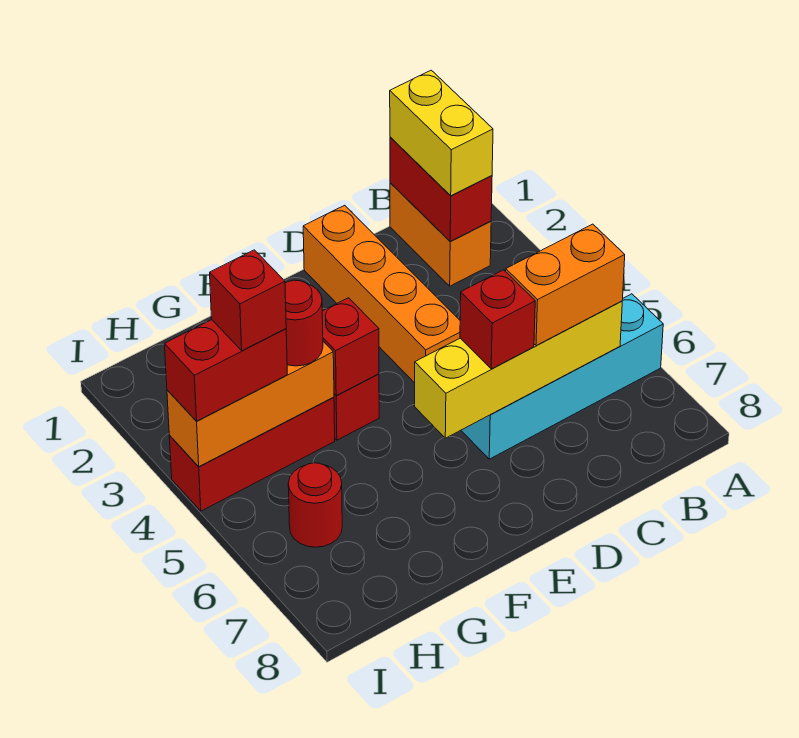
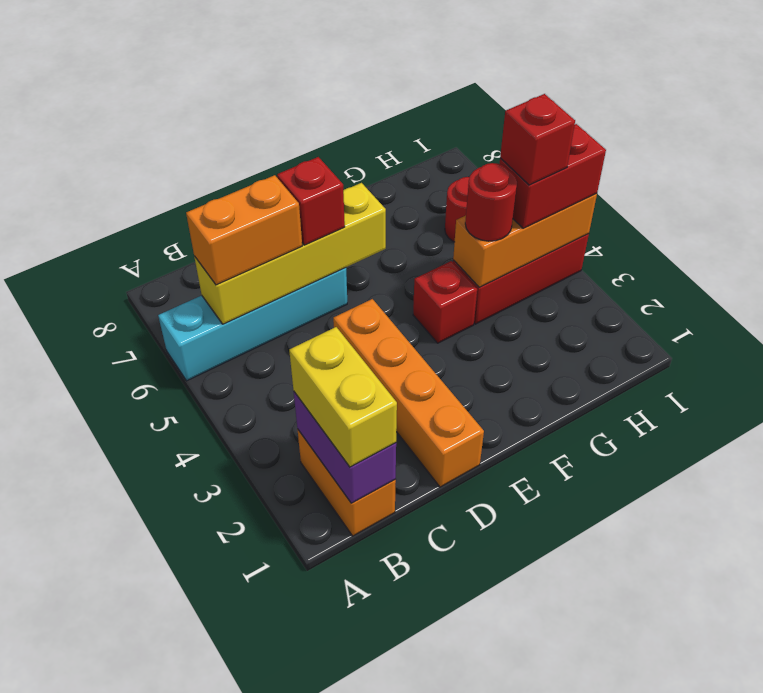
red 1x2 brick [390,137,492,242] -> purple 1x2 brick [294,392,396,503]
red 1x1 brick [322,298,379,395] -> none

